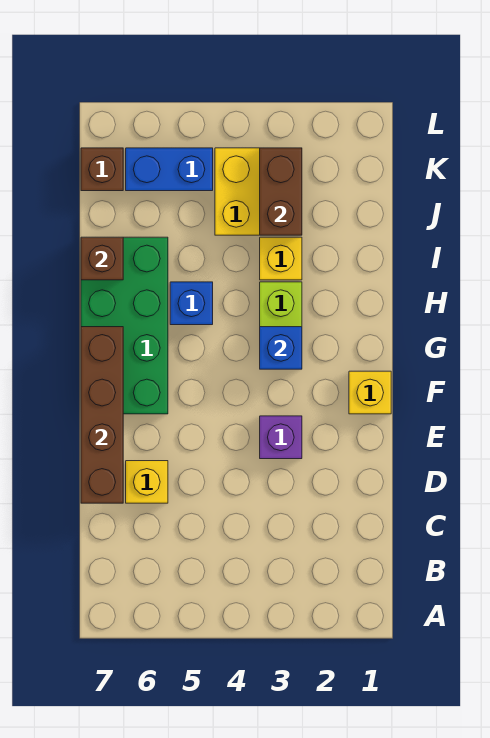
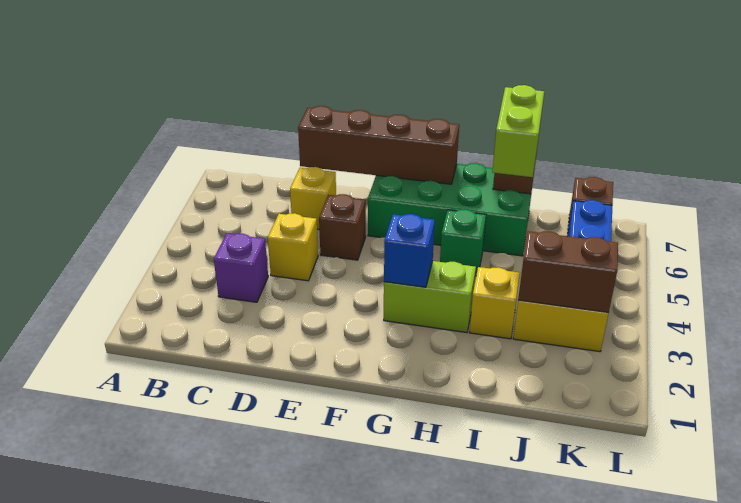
purple 1x1 brick [260,416,302,459] -> purple 1x1 brick moved to [214,234,268,302]
none -> brown 1x1 brick [319,194,366,260]
yellow 1x1 brick [349,371,391,414] -> yellow 1x1 brick moved to [268,213,318,281]
blue 1x1 brick [170,282,213,325] -> green 1x1 brick [440,209,486,276]
none -> lime 1x2 brick [492,85,544,177]

